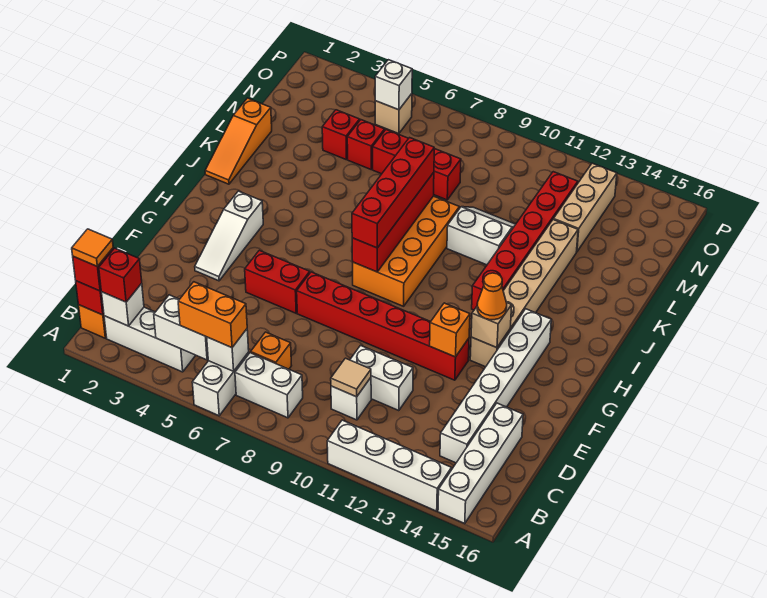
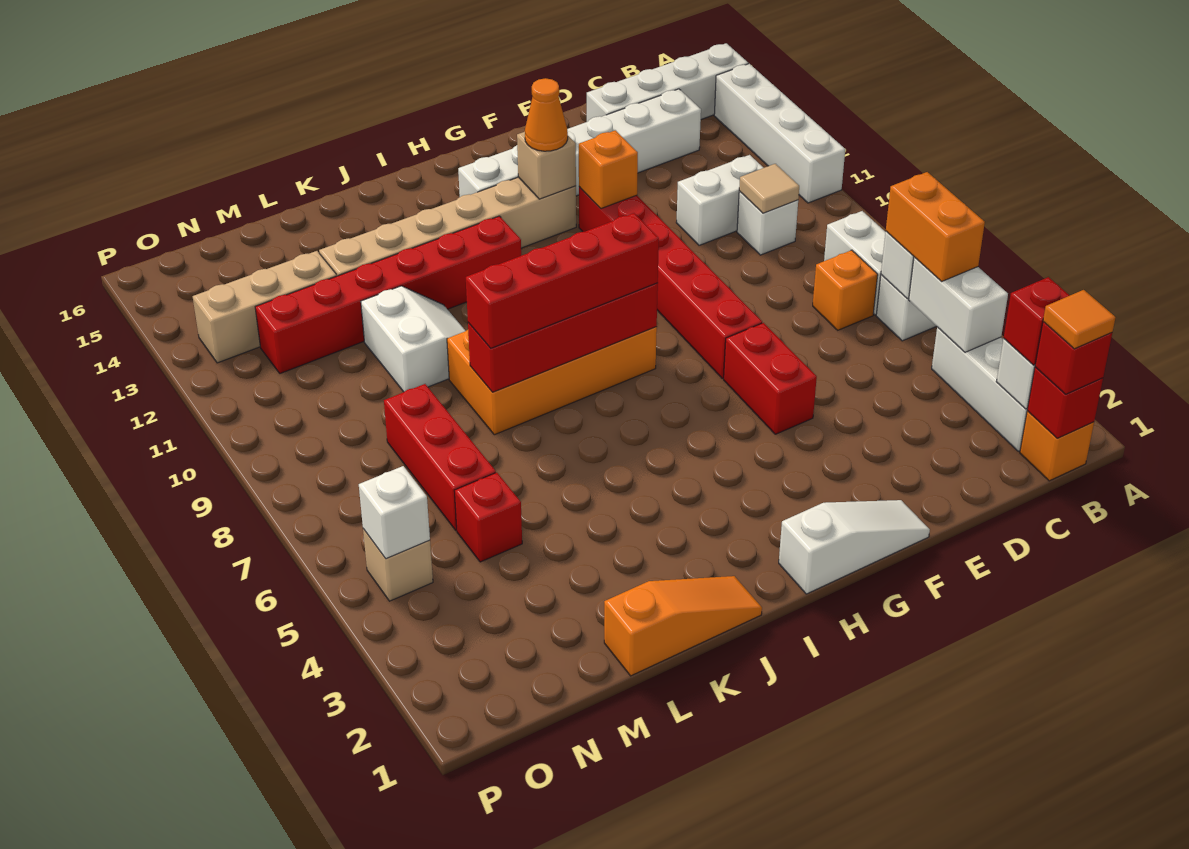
white 1x2 brick [350,346,413,411] -> white 1x2 brick turned to [676,155,763,245]
white 1x3 slope [195,191,263,281] -> white 1x3 slope moved to [779,500,930,594]
white 2x2 slope [447,207,516,265] -> white 2x2 slope turned to [361,286,465,392]
red 1x1 brick [322,110,360,160] -> none

